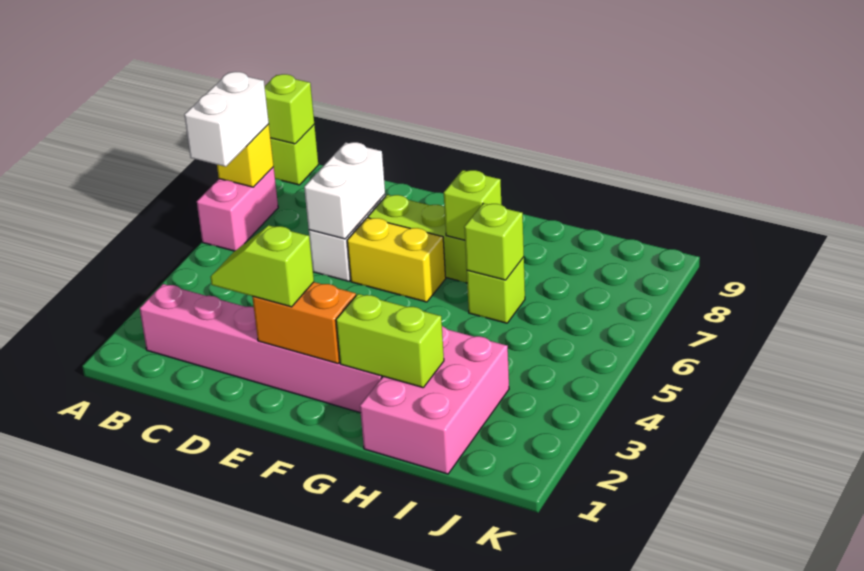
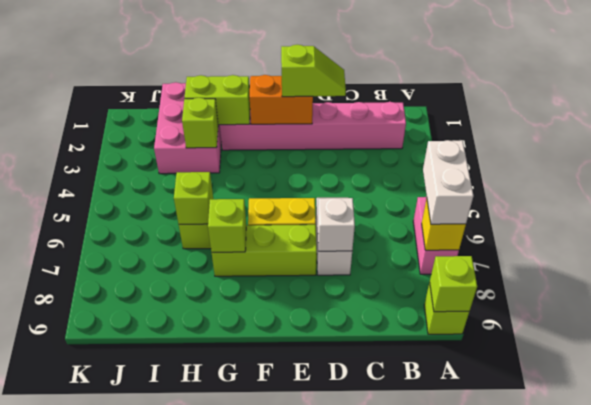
white 1x2 brick [304,142,385,239] -> white 1x1 brick [318,198,355,251]
none -> lime 1x1 brick [182,98,218,148]

